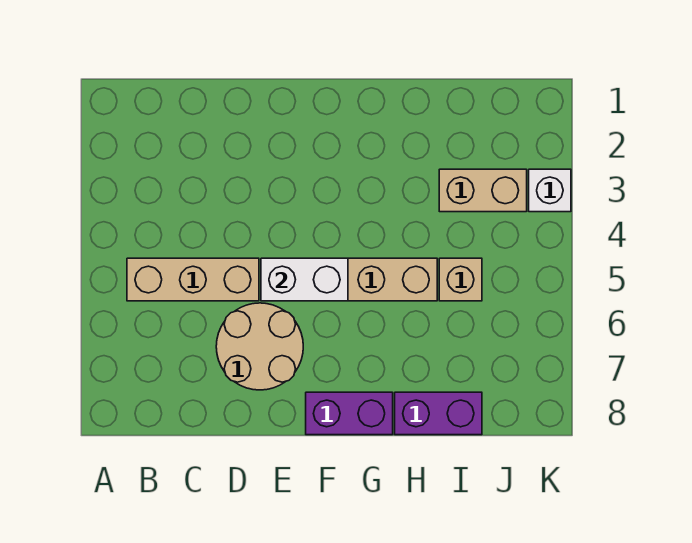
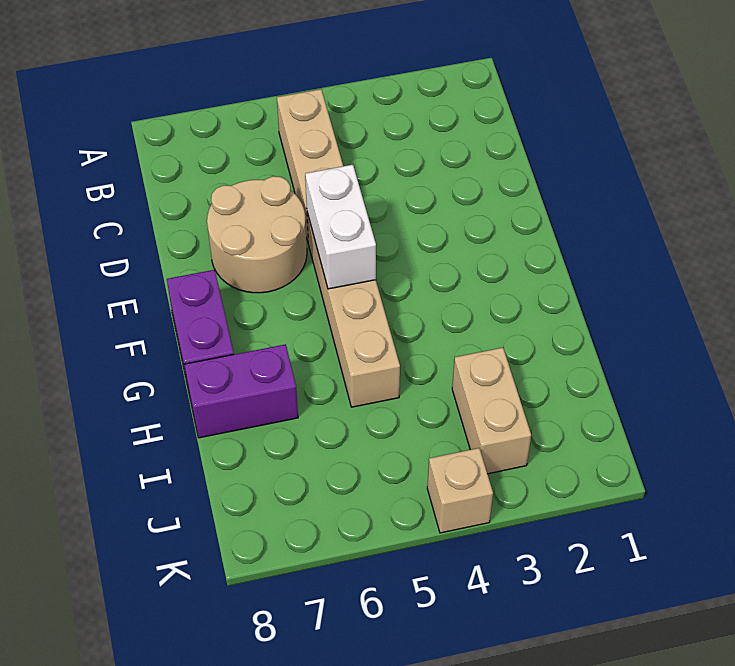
purple 1x2 brick [395,392,482,435] -> purple 1x2 brick turned to [184,344,298,438]
tan 1x1 brick [439,258,482,301] -> tan 1x1 brick moved to [427,448,493,533]
white 1x1 brick [529,169,571,212] -> none

